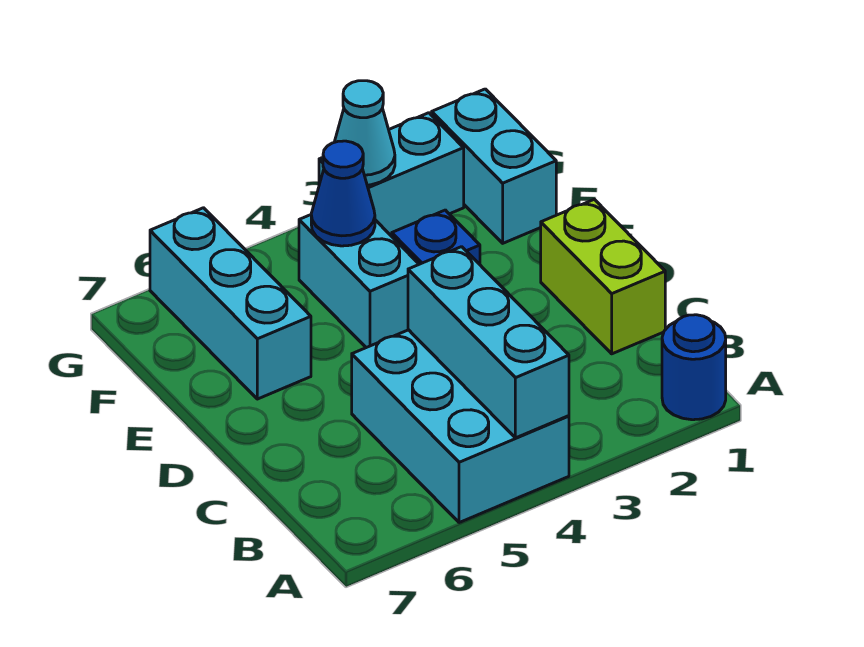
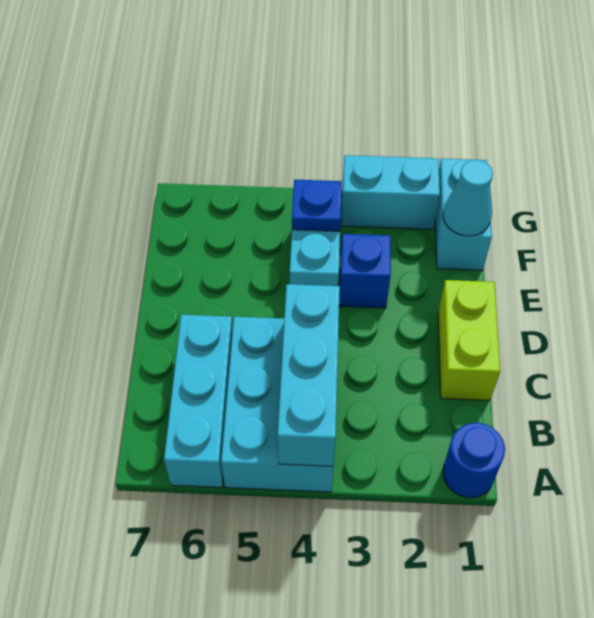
cyan 1x3 brick [150,208,311,399] -> cyan 1x3 brick moved to [164,315,233,488]
blue 1x1 cone [311,141,375,246] -> blue 1x1 plate [292,180,342,231]
cyan 1x1 cone [335,81,395,185] -> cyan 1x1 cone moved to [443,160,493,236]

